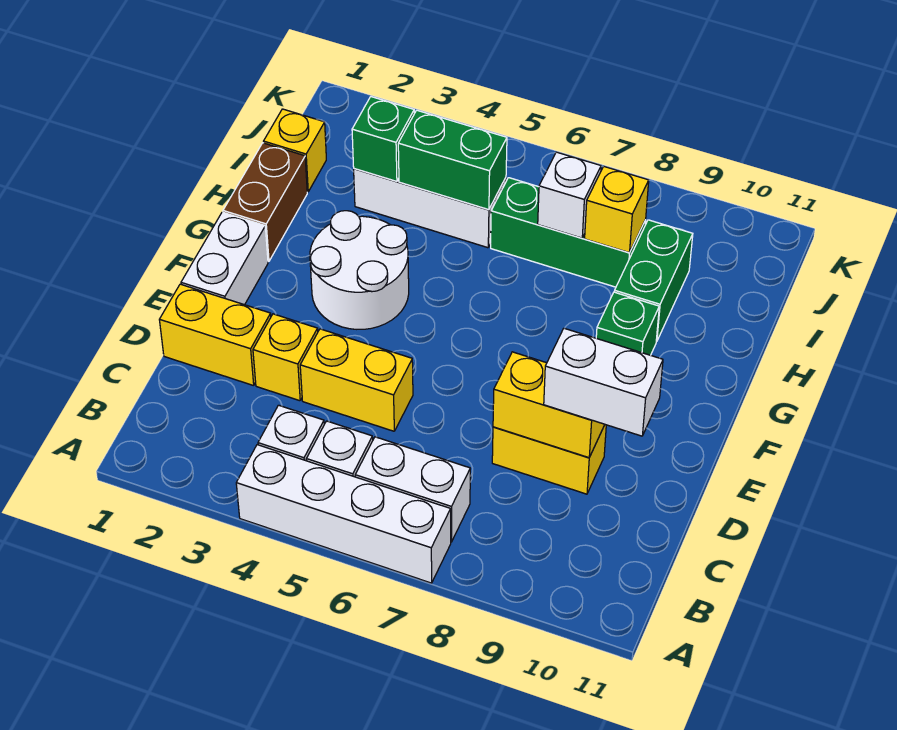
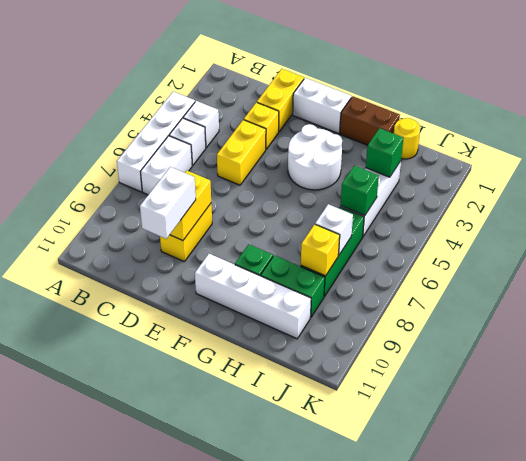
none -> white 1x4 brick [195,254,311,339]
yellow 1x1 brick [264,109,326,192] -> yellow 1x1 round brick [394,118,420,159]
green 1x2 brick [398,110,507,210] -> green 1x1 brick [341,165,379,216]

